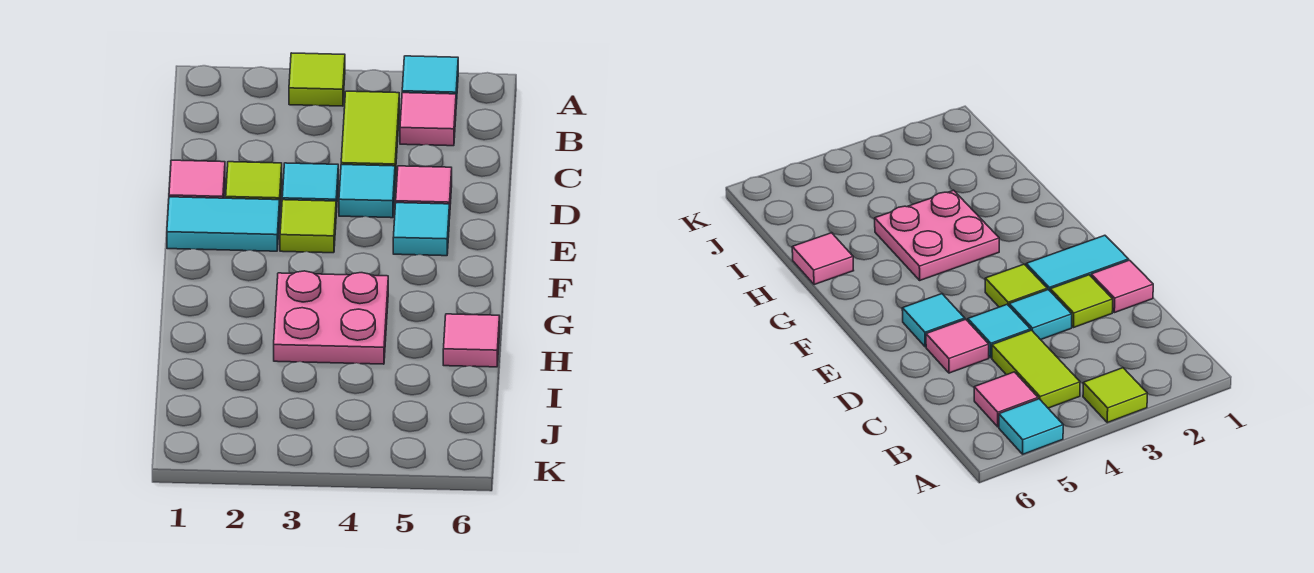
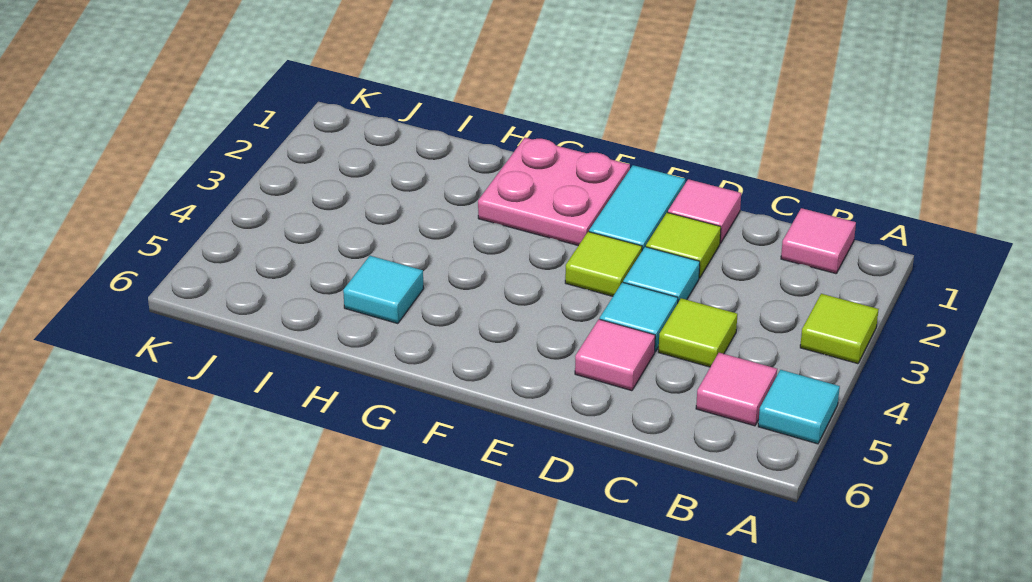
lime 1x2 tile [341,91,399,175] -> lime 1x1 tile [658,298,738,367]
cyan 1x1 tile [393,203,449,256] -> cyan 1x1 tile moved to [343,256,424,324]
pink 2x2 plate [274,271,388,364] -> pink 2x2 plate moved to [478,138,630,246]
pink 1x1 tile [443,314,500,367] -> pink 1x1 tile moved to [781,208,856,274]

